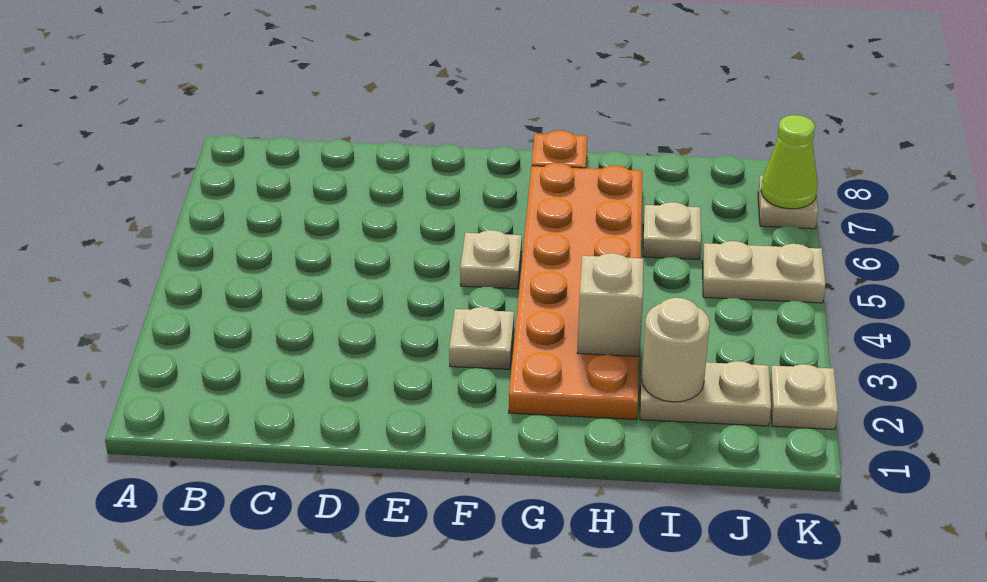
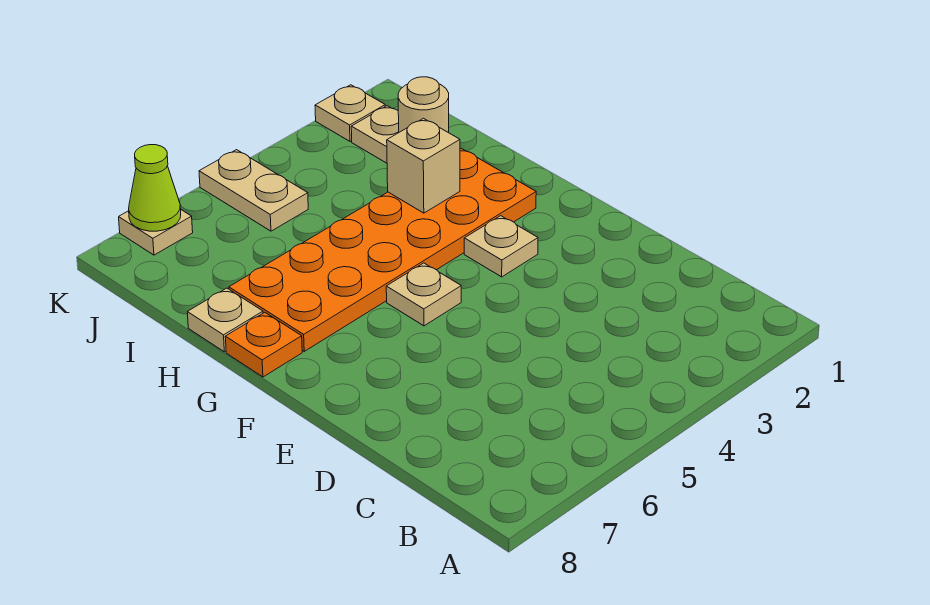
tan 1x1 plate [643,202,701,260] -> tan 1x1 plate moved to [187,288,263,352]

